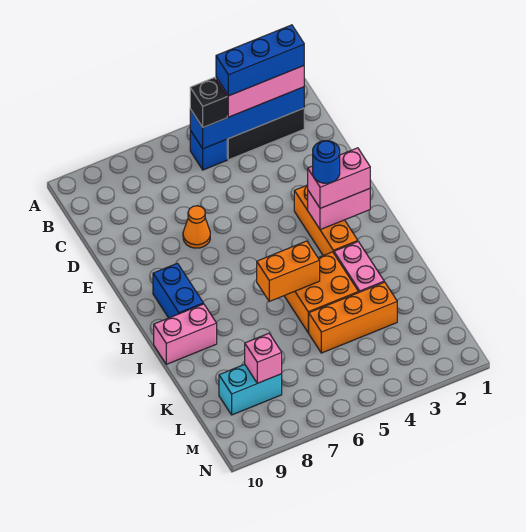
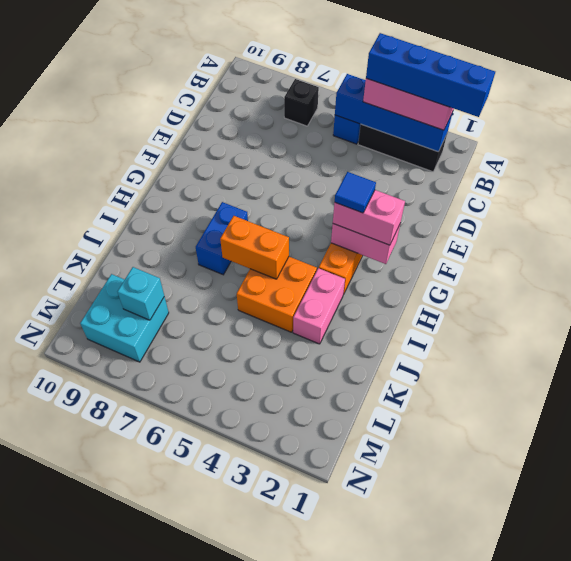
blue 1x3 brick [216,25,304,96] -> blue 1x4 brick [366,33,495,117]
black 1x1 brick [190,77,227,127] -> black 1x1 brick moved to [284,79,319,126]
orange 1x1 cone [183,206,210,248] -> none
blue 1x1 round brick [313,141,340,183] -> blue 1x1 tile [335,172,376,213]
blue 1x2 brick [153,263,203,318] -> blue 1x2 brick moved to [196,202,248,275]
pink 1x2 brick [154,304,217,364] -> none
orange 1x3 brick [308,282,397,353] -> none
cyan 1x2 brick [219,364,282,415] -> cyan 2x2 brick [80,274,169,362]
pink 1x1 brick [245,333,282,383] -> cyan 1x1 brick [118,267,164,320]

